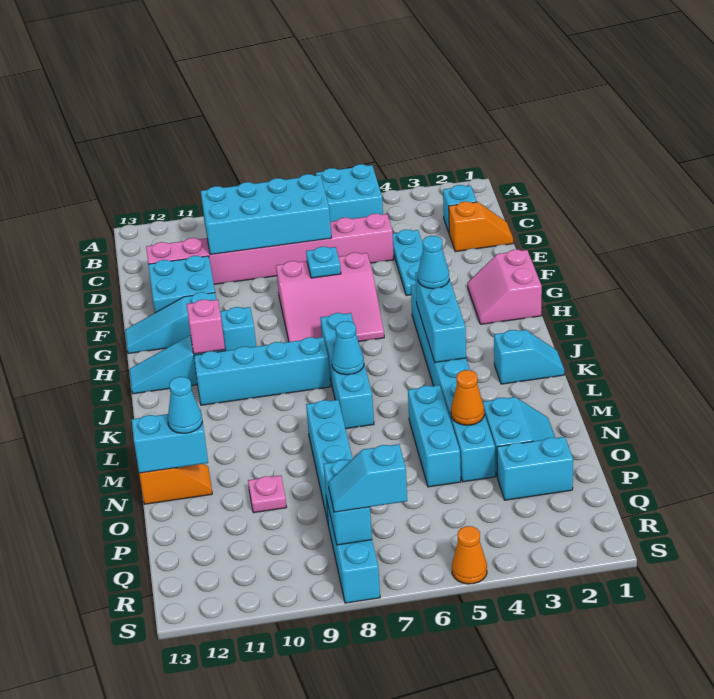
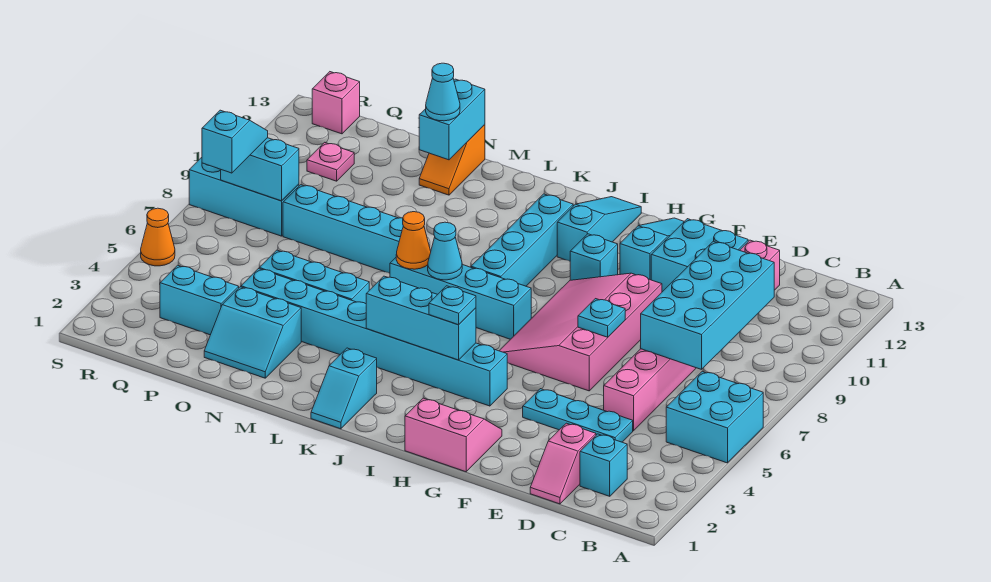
orange 1x2 slope [449,202,513,252] -> pink 1x2 slope [530,423,596,504]
pink 3x3 slope [276,253,384,342] -> pink 3x4 slope [499,273,662,391]
cyan 1x1 cone [418,236,449,289] -> cyan 1x1 plate [429,286,476,325]
pink 1x1 brick [187,300,225,354] -> pink 1x1 brick moved to [312,72,360,134]
orange 1x1 cone [451,370,484,425] -> orange 1x1 cone moved to [396,212,431,269]
pink 1x1 plate [248,475,287,513] -> pink 1x1 plate moved to [307,142,354,181]
cyan 1x2 brick [497,437,573,500] -> cyan 1x2 brick turned to [160,265,239,335]

